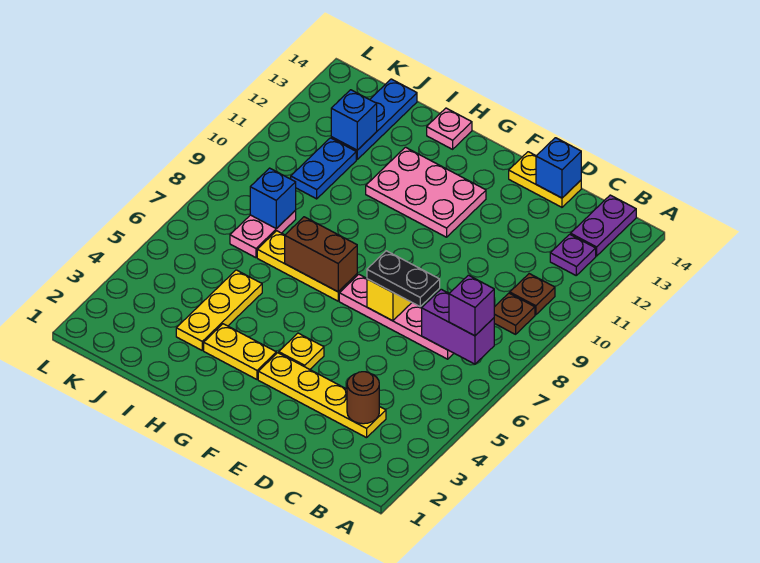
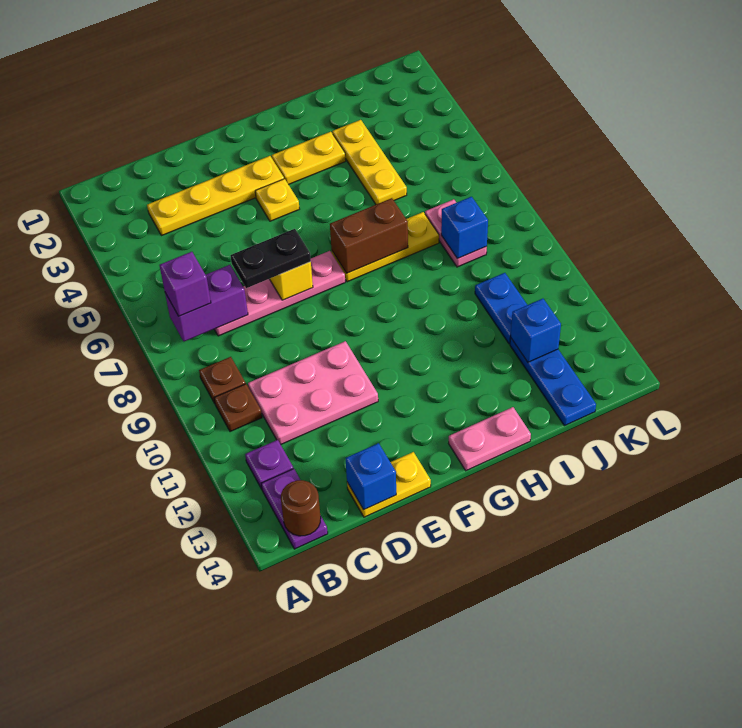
brown 1x1 round brick [347,372,379,424] -> brown 1x1 round brick moved to [281,480,321,536]
pink 2x3 plate [366,147,486,237] -> pink 2x3 plate moved to [248,341,378,444]
pink 1x1 plate [427,108,472,149] -> pink 1x2 plate [449,407,531,471]

